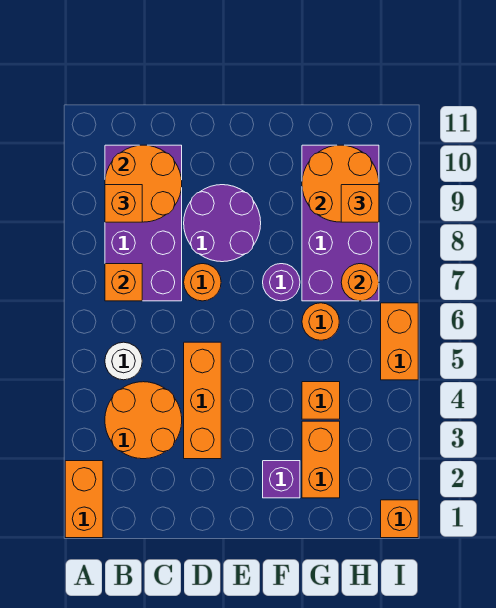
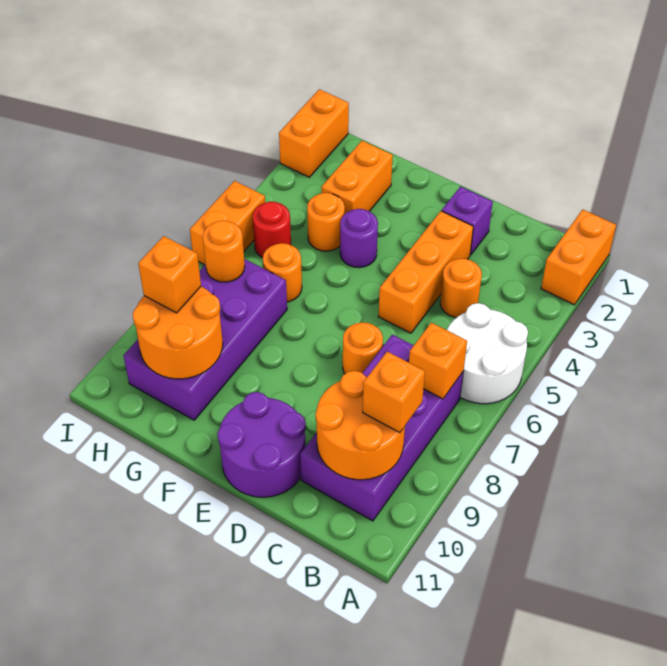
orange 2x2 round brick [105,382,182,459] -> orange 1x1 round brick [440,259,482,318]
white 1x1 round brick [105,342,142,380] -> white 2x2 round brick [447,303,528,404]
purple 2x2 round brick [184,185,261,262] -> purple 2x2 round brick moved to [217,392,306,497]
purple 1x1 brick [263,461,300,498] -> purple 1x1 brick moved to [442,186,493,255]
purple 1x1 round brick [263,264,300,301] -> purple 1x1 round brick moved to [340,209,378,268]
orange 1x1 brick [302,382,340,419] -> orange 1x1 round brick [307,193,345,251]
none -> red 1x1 round brick [253,201,291,258]
orange 1x1 brick [381,500,418,538] -> orange 1x2 brick [279,89,349,177]

